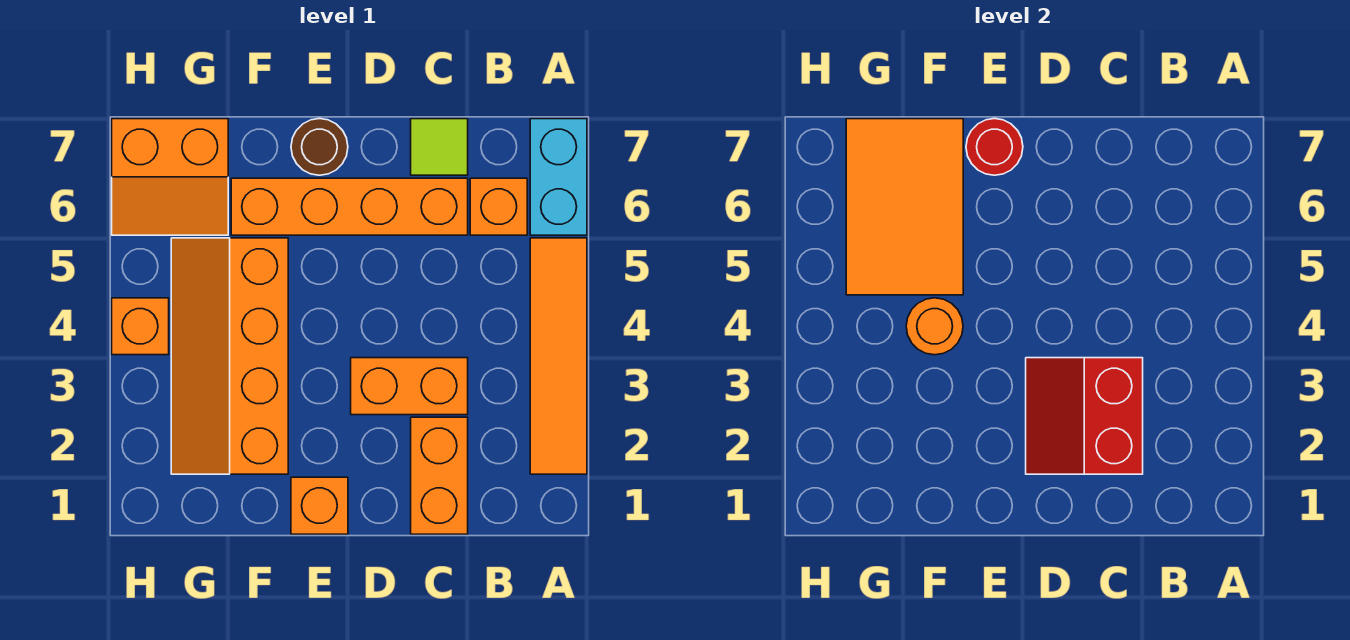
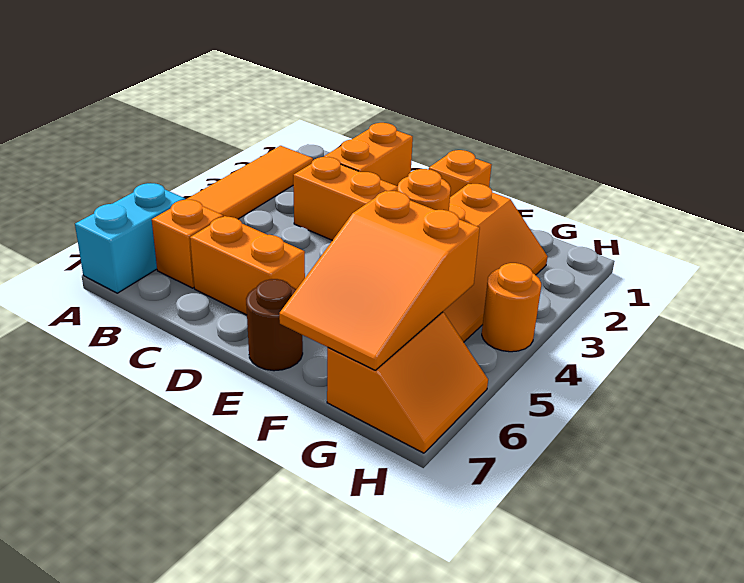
red 2x2 slope [1026,358,1143,474] -> none
orange 1x4 brick [231,178,468,235] -> orange 1x2 brick [190,216,305,315]
lime 1x1 tile [411,119,468,175] -> none
red 1x1 round brick [966,119,1023,175] -> none
orange 2x3 tile [846,119,963,295] -> orange 2x3 slope [279,191,480,370]
orange 2x2 slope [112,119,228,235] -> orange 2x2 slope turned to [327,312,488,453]
orange 1x1 brick [112,298,169,355] -> orange 1x1 round brick [482,263,541,352]

